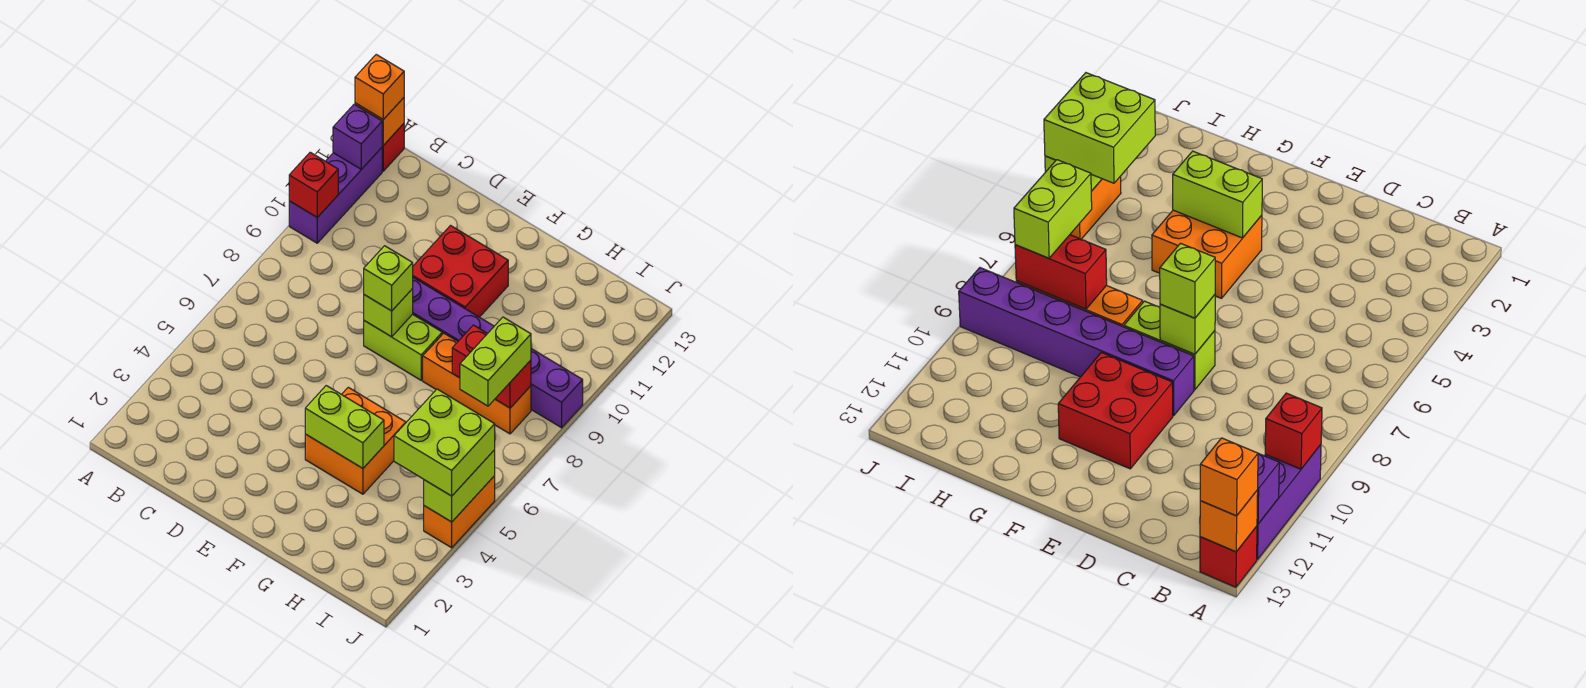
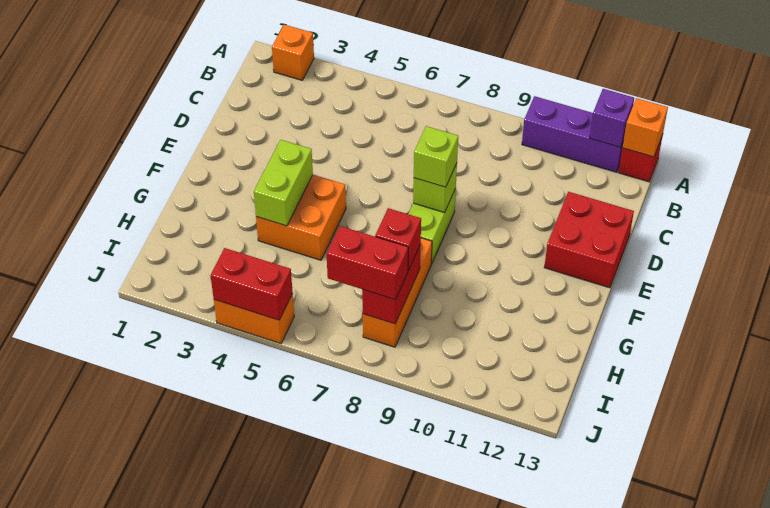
red 1x1 brick [289,152,338,217] -> red 1x1 brick moved to [375,208,421,271]
orange 1x1 brick [355,55,404,119] -> orange 1x1 brick moved to [272,25,314,80]
purple 1x6 brick [412,278,583,428] -> none
red 2x2 brick [413,226,508,317] -> red 2x2 brick moved to [544,192,634,288]
lime 2x2 brick [394,389,495,496] -> none
lime 1x2 brick [460,317,531,406] -> red 1x2 brick [327,226,408,300]
lime 1x2 brick [424,450,495,522] -> red 1x2 brick [210,248,293,320]

